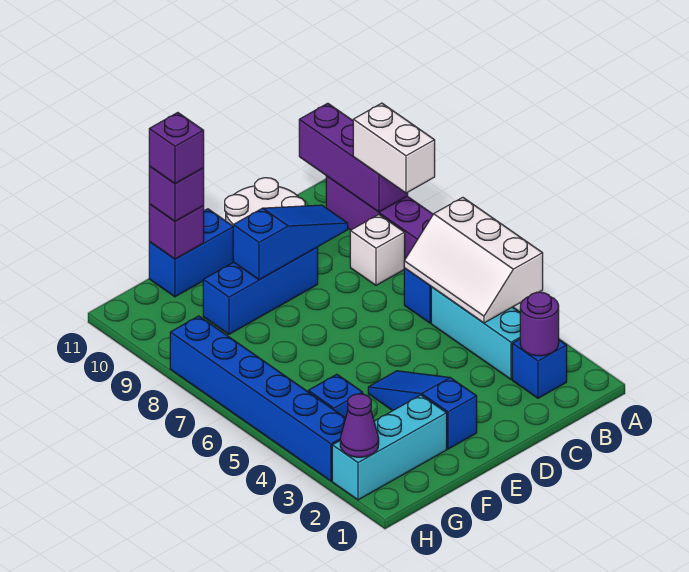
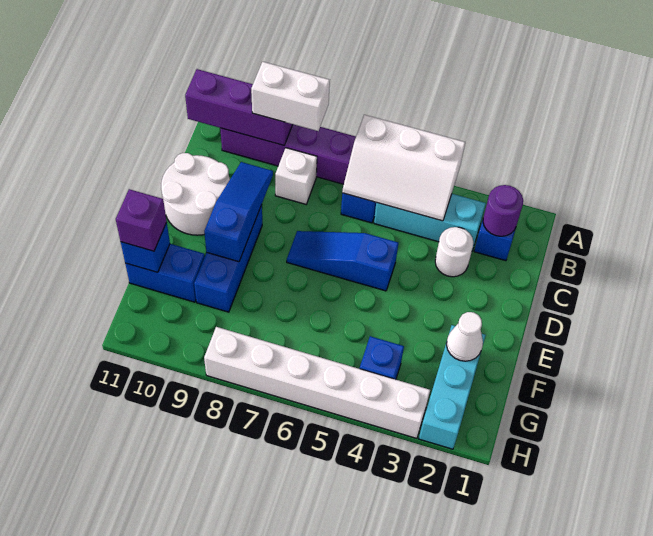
none -> white 1x1 round brick [435,227,473,277]
blue 1x3 slope [368,371,477,449] -> blue 1x3 slope moved to [287,231,398,291]
blue 1x2 brick [149,209,233,297] -> blue 1x2 brick turned to [125,244,205,302]
none -> white 1x1 cone [447,312,483,361]
purple 1x1 brick [149,204,204,259] -> blue 1x1 brick [121,223,170,272]
purple 1x1 brick [149,113,204,184] -> none
purple 1x1 cone [340,394,379,457] -> none
blue 1x6 brick [170,316,346,481] -> white 1x6 brick [204,327,430,438]

